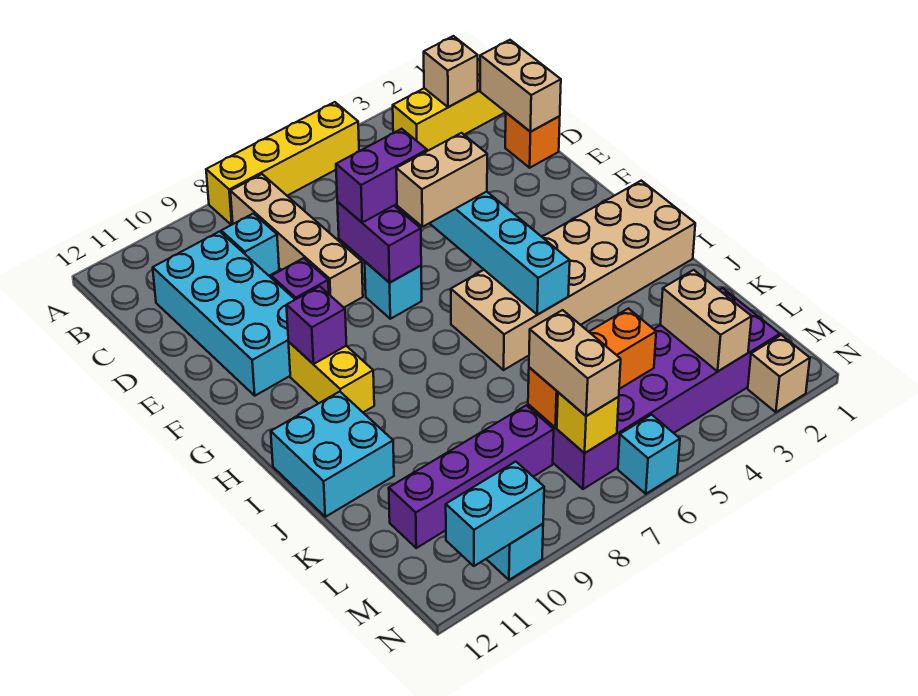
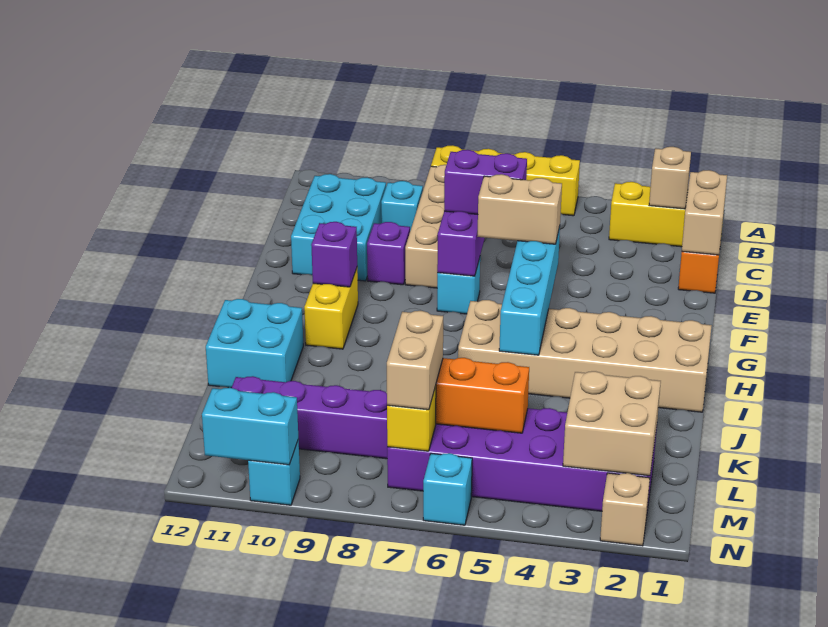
cyan 2x4 brick [153,232,295,396] -> cyan 2x3 brick [291,174,386,281]
tan 1x2 brick [660,270,752,371] -> tan 2x2 brick [563,371,661,476]

